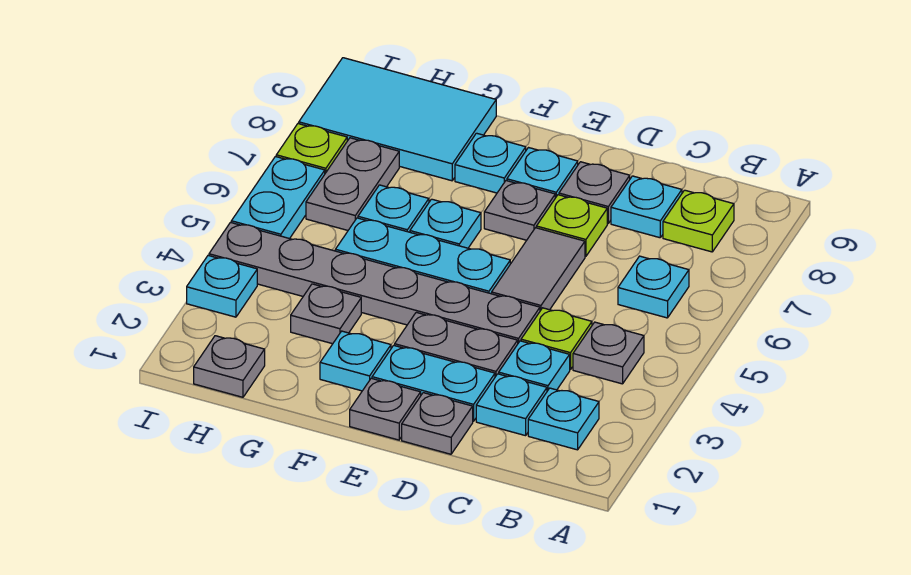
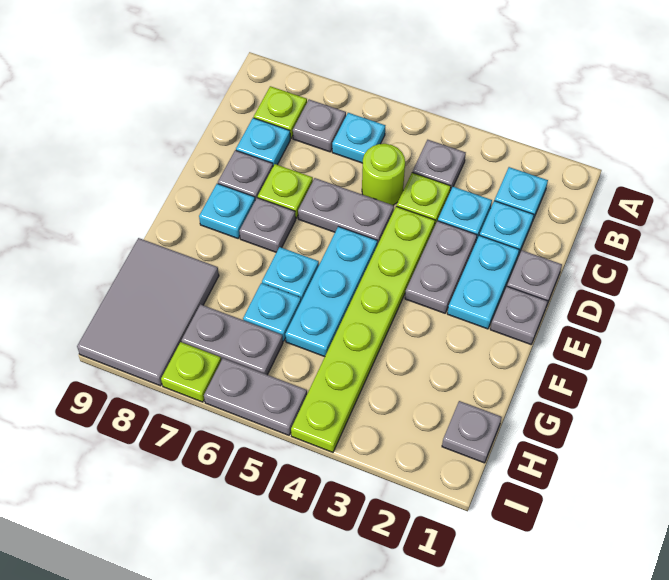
none -> lime 1x1 round brick [362,144,405,205]
grey 1x6 plate [209,223,540,343] -> lime 1x6 plate [291,206,435,452]
grey 1x2 tile [492,228,585,311] -> grey 1x2 plate [298,178,394,245]
cyan 1x1 plate [320,331,391,391] -> none
cyan 1x1 plate [455,133,526,193] -> none
grey 1x1 plate [291,284,361,344] -> grey 1x1 plate moved to [293,99,346,152]
cyan 2x3 tile [299,58,496,181] -> grey 2x3 tile [77,238,219,386]
cyan 1x1 plate [187,256,257,317] -> none
cyan 1x2 plate [231,157,325,239] -> grey 1x2 plate [204,358,307,435]

